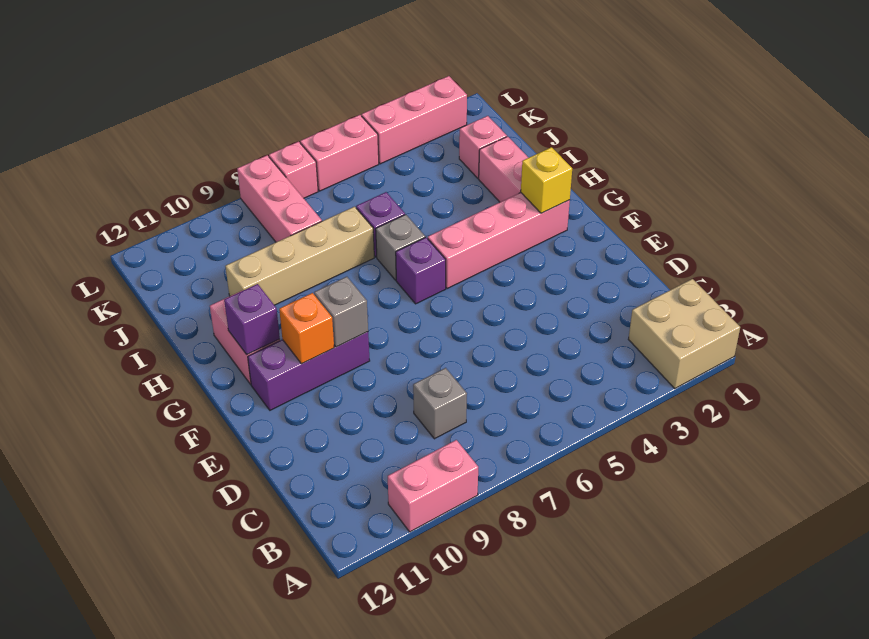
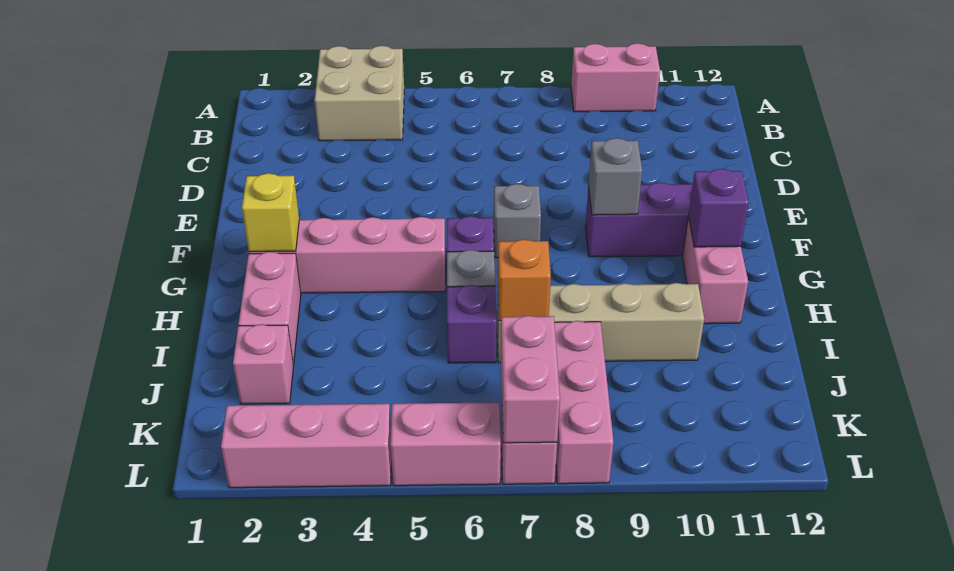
tan 2x2 brick [628,279,740,388] -> tan 2x2 brick moved to [315,46,404,141]
grey 1x1 brick [413,368,467,439] -> grey 1x1 brick moved to [494,184,541,258]
orange 1x1 brick [279,293,334,364] -> orange 1x1 brick moved to [498,239,551,321]
none -> pink 1x2 brick [501,316,560,443]

